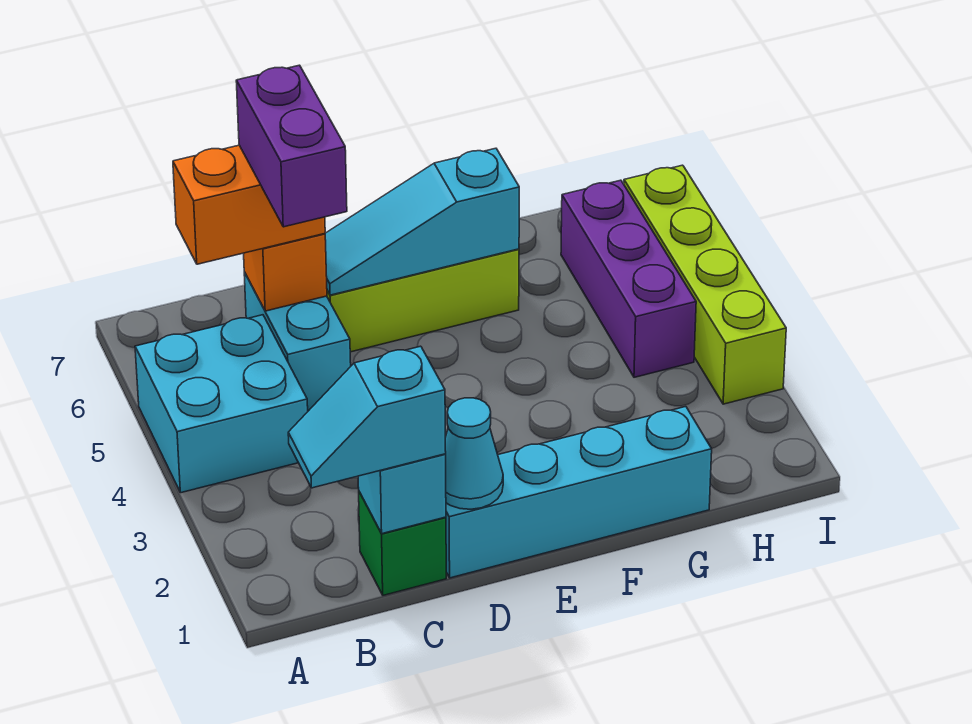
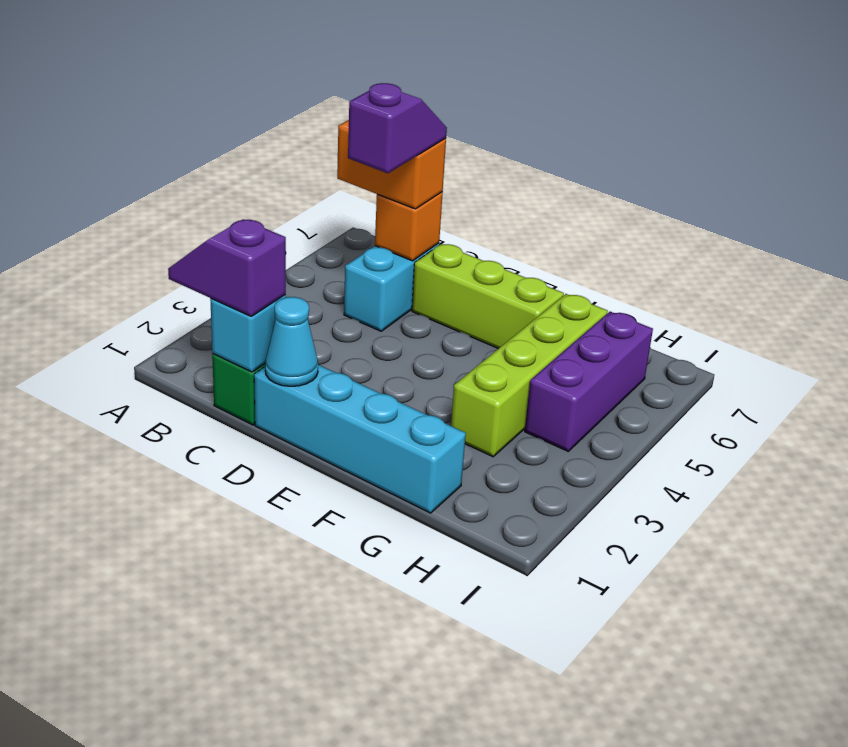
cyan 2x2 brick [135,315,308,493] -> none
cyan 1x2 slope [288,346,446,488] -> purple 1x2 slope [168,219,286,316]
purple 1x2 brick [236,65,347,227] -> purple 1x2 slope [348,83,447,173]
cyan 1x3 slope [325,148,519,295] -> none
lime 1x4 brick [624,165,786,404] -> lime 1x4 brick moved to [451,294,608,457]

